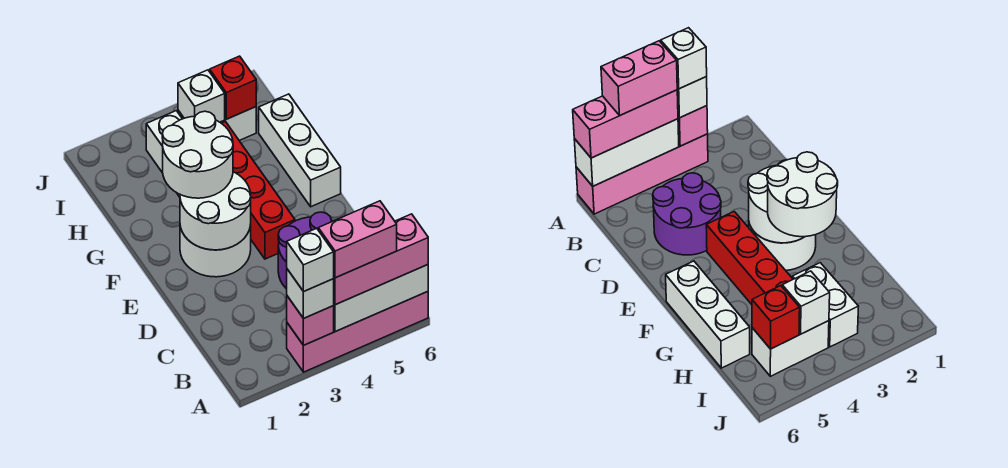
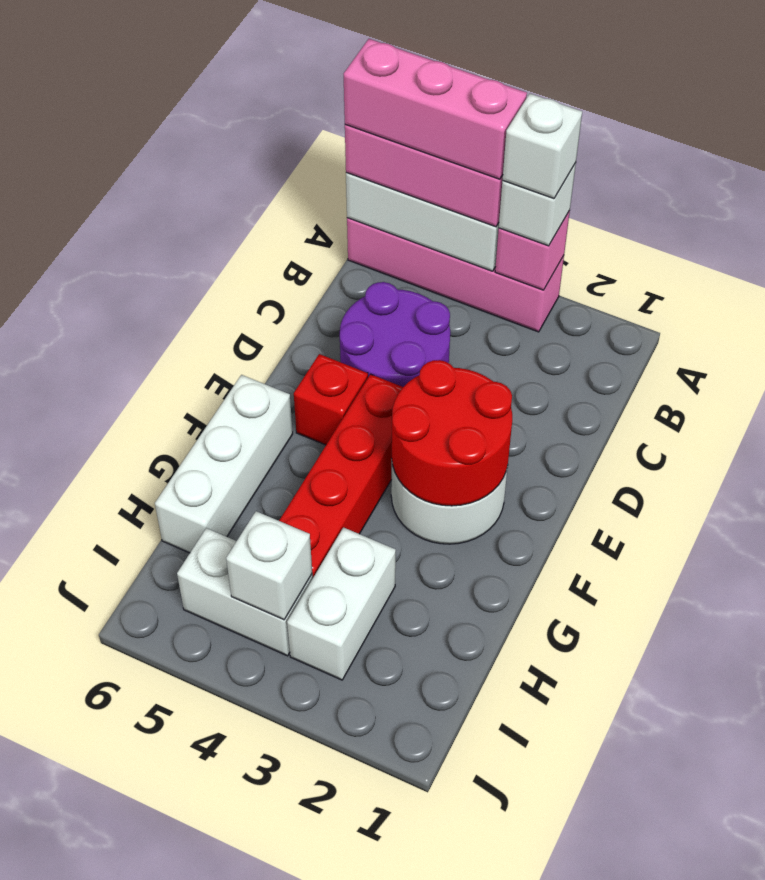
pink 1x2 brick [318,201,397,278] -> pink 1x3 brick [344,39,527,179]
white 2x2 round brick [180,172,251,250] -> red 2x2 round brick [392,360,512,506]
white 2x2 round brick [162,111,233,198] -> none
red 1x1 brick [210,56,256,119] -> red 1x1 brick moved to [294,354,368,445]

